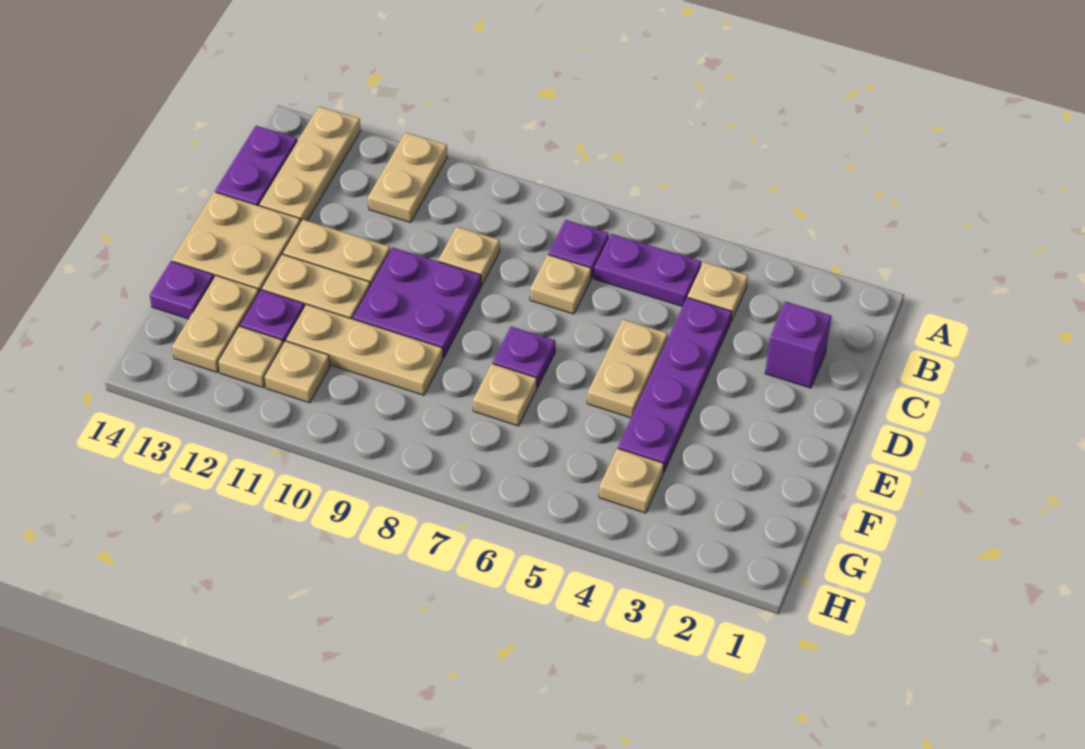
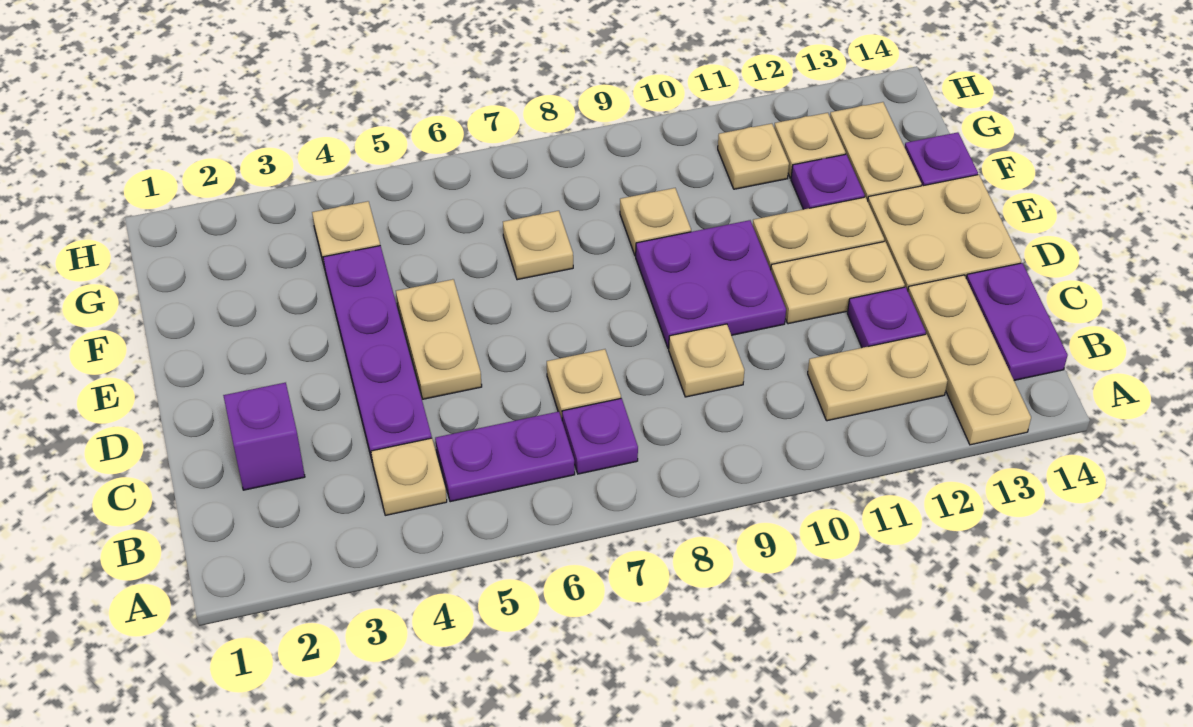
tan 1x2 plate [368,132,447,223] -> tan 1x2 plate turned to [808,334,947,421]
purple 1x1 plate [493,327,555,388] -> purple 1x1 plate moved to [848,287,926,348]
tan 1x3 plate [286,304,443,395] -> tan 1x1 plate [620,188,691,256]

